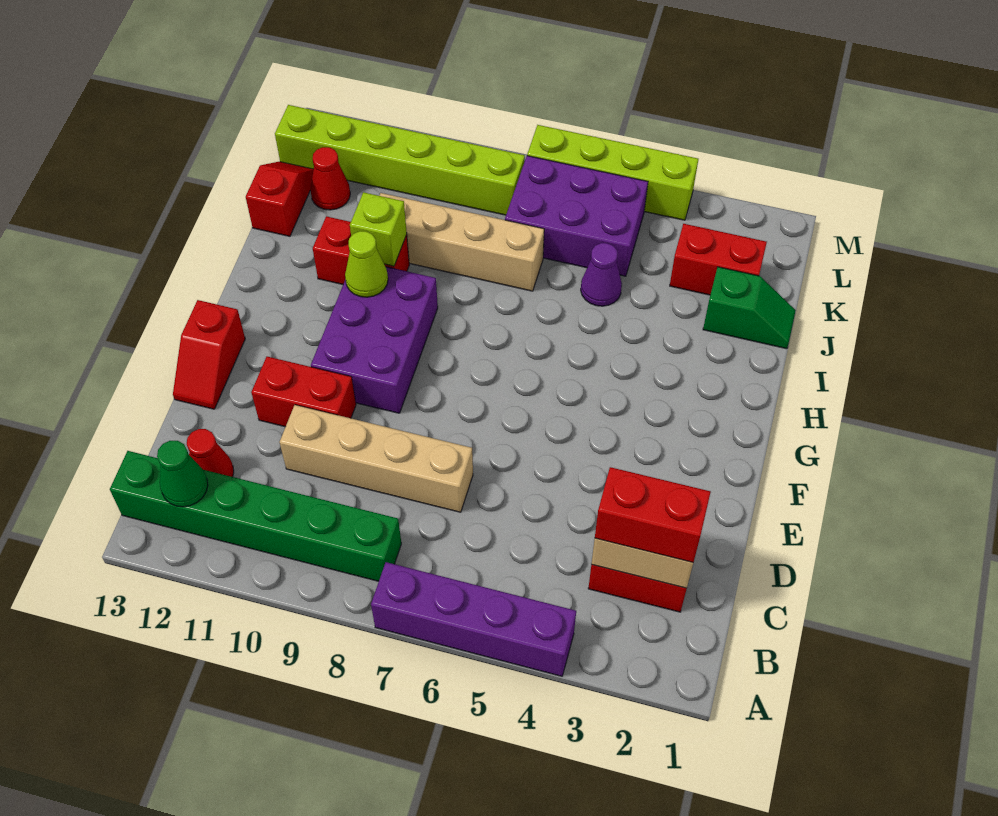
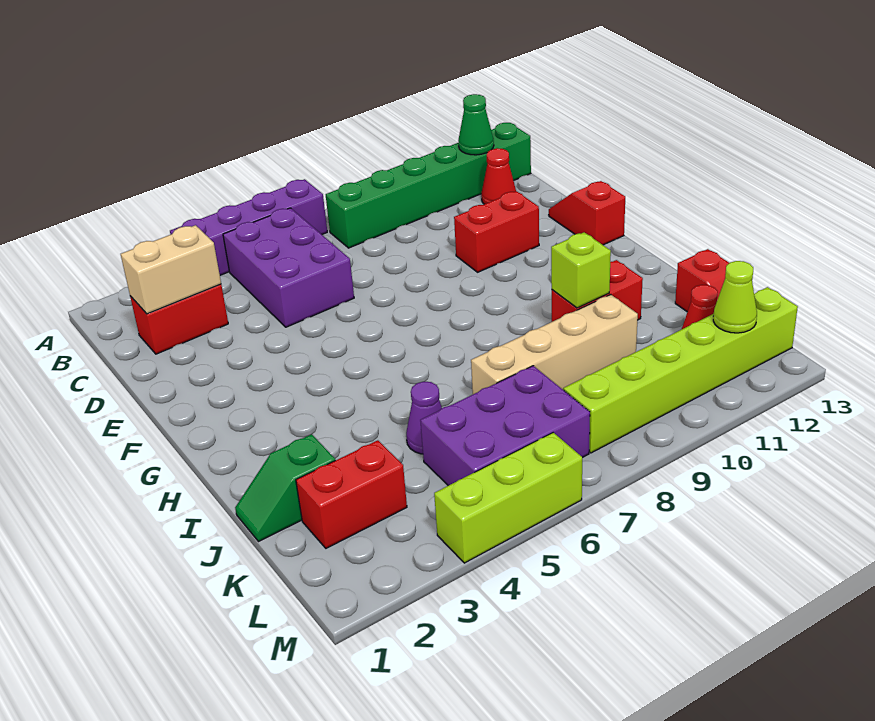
red 1x2 brick [595,467,711,563] -> none
tan 1x4 brick [280,405,473,512] -> none
purple 2x3 brick [311,267,438,413] -> purple 2x3 brick moved to [223,208,354,327]
lime 1x1 cone [345,231,388,297] -> lime 1x1 cone moved to [713,261,757,333]
lime 1x4 brick [527,125,698,220] -> lime 1x3 brick [434,433,582,563]

